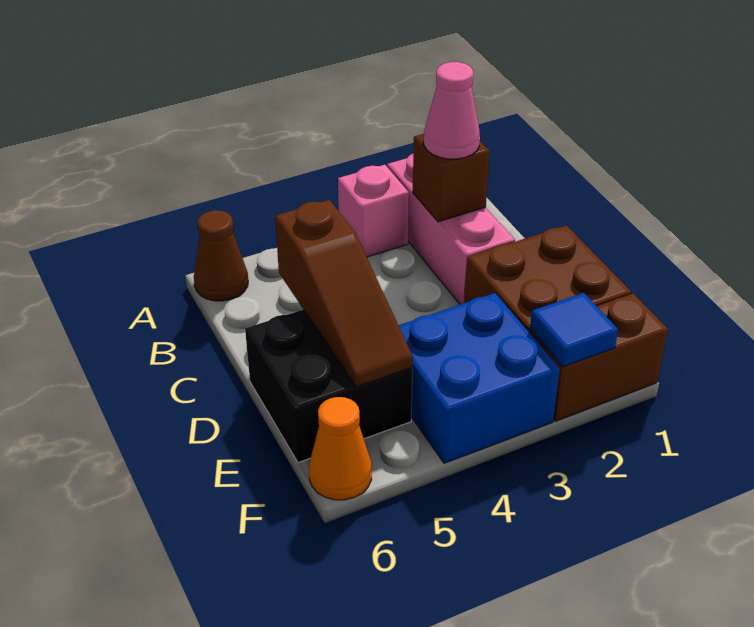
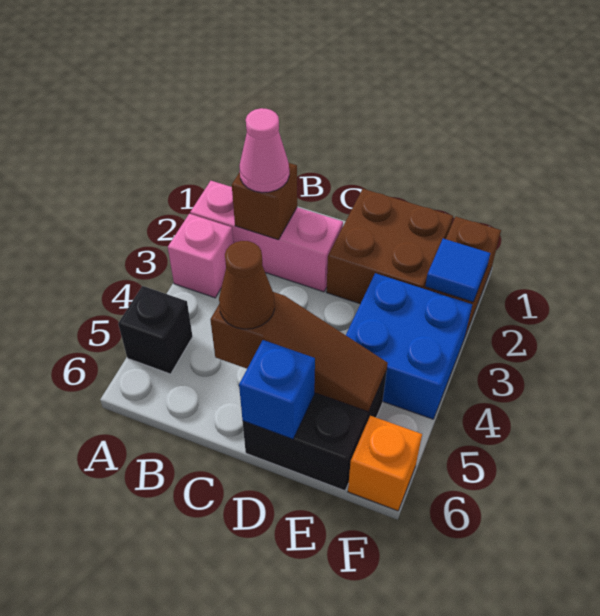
none -> black 1x1 brick [118,286,193,374]
brown 1x1 cone [194,210,248,301] -> brown 1x1 cone moved to [219,241,275,329]
none -> blue 1x1 brick [239,340,315,439]
orange 1x1 cone [309,397,372,500] -> orange 1x1 brick [348,416,422,511]

